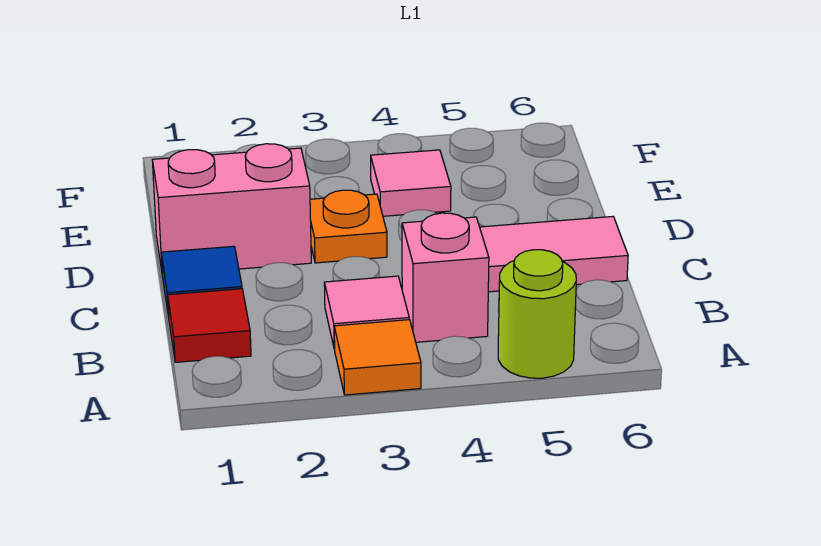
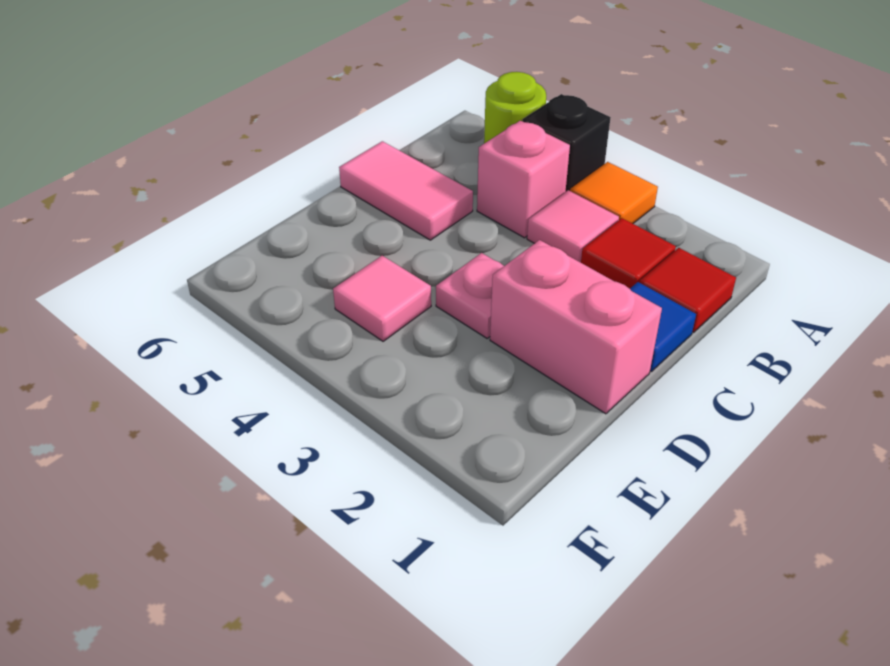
none -> black 1x1 brick [522,94,611,191]
none -> red 1x1 tile [581,218,676,289]
orange 1x1 plate [310,190,387,263] -> pink 1x1 plate [436,253,504,338]

